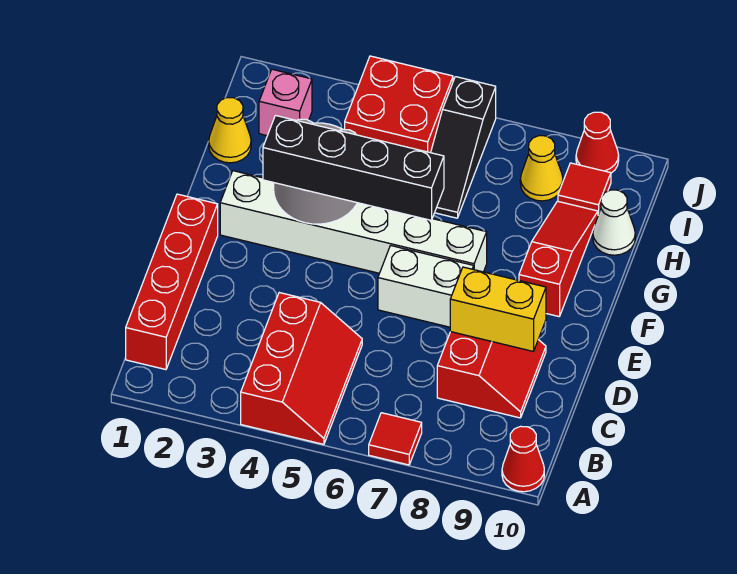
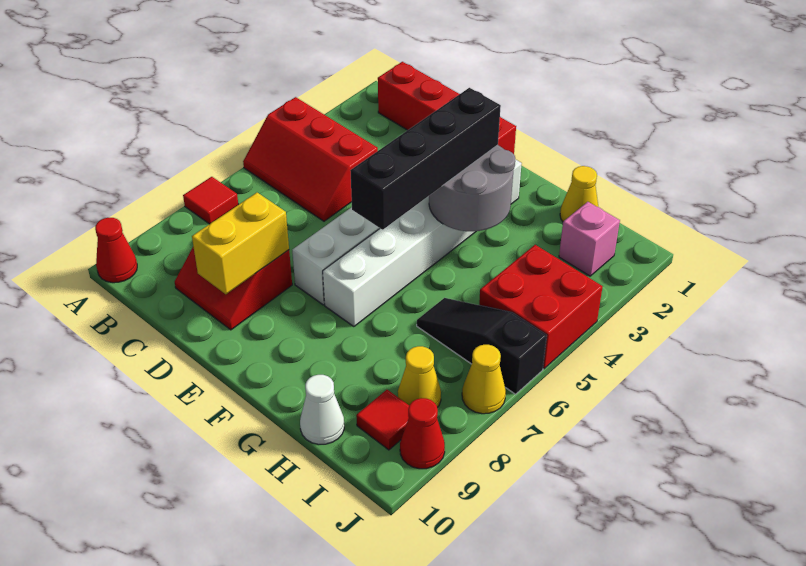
red 1x3 slope [519,201,598,316] -> none
none -> yellow 1x1 cone [462,345,506,414]

